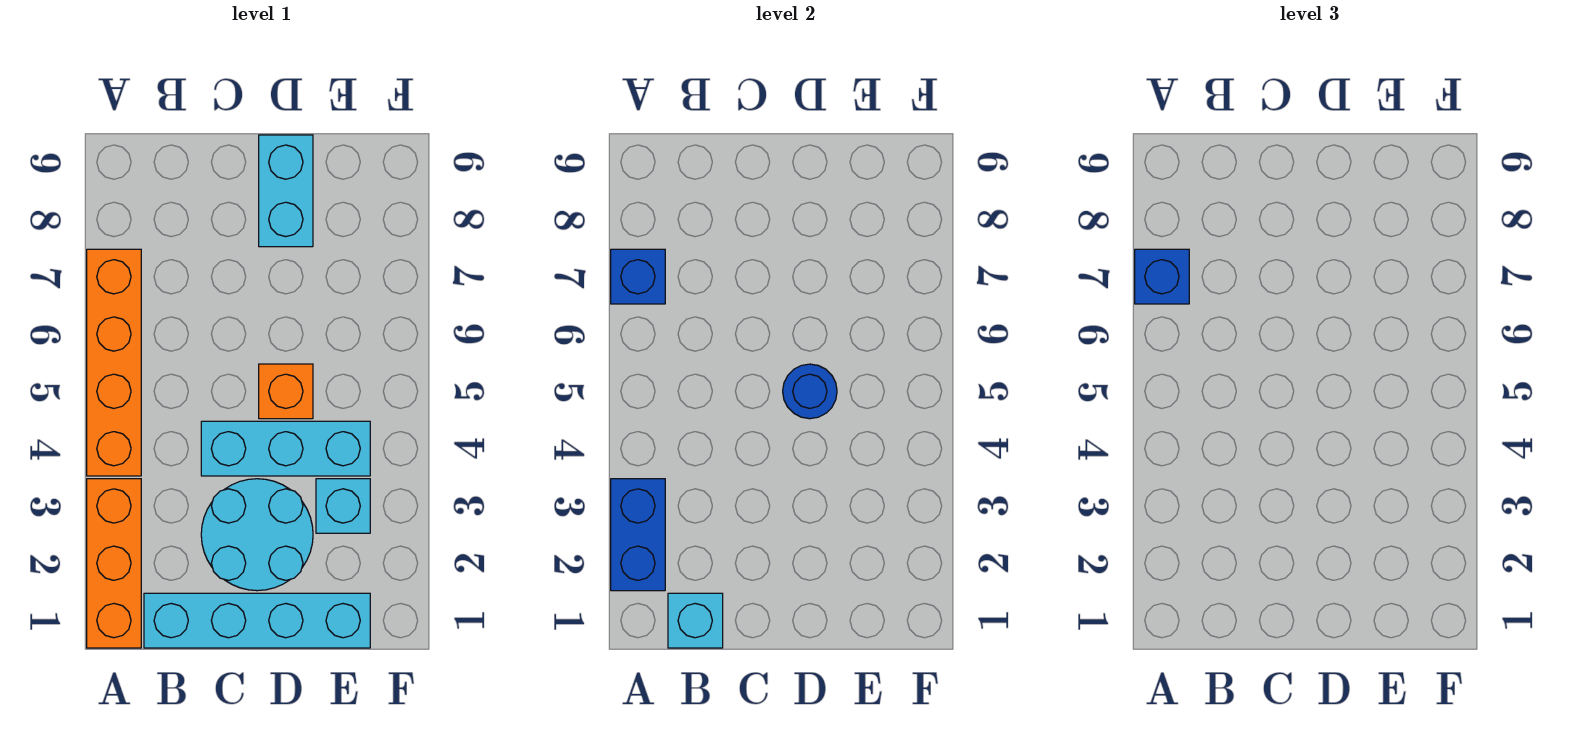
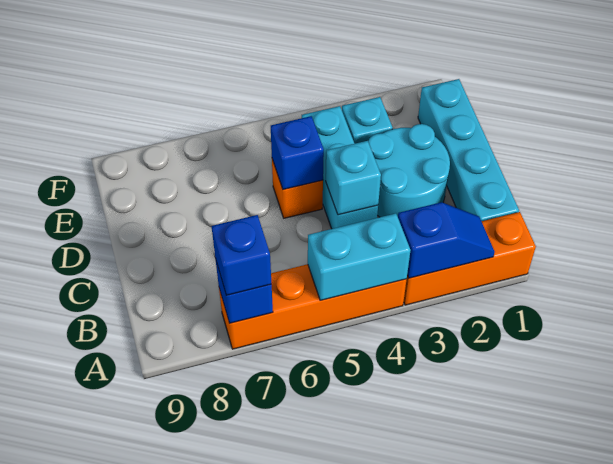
blue 1x2 brick [611,479,665,591] -> blue 1x2 slope [398,202,494,278]
cyan 1x1 brick [668,593,723,648] -> cyan 1x1 brick moved to [326,141,381,215]
blue 1x1 round brick [783,364,837,419] -> blue 1x1 brick [271,116,324,190]
cyan 1x2 brick [259,135,313,247] -> cyan 1x2 brick moved to [308,213,411,301]

